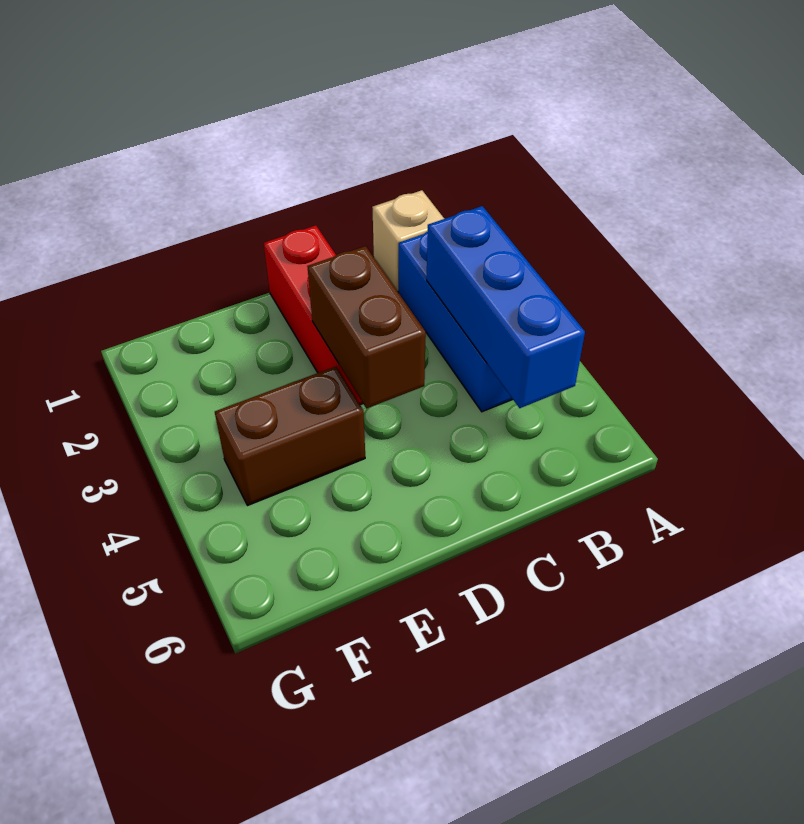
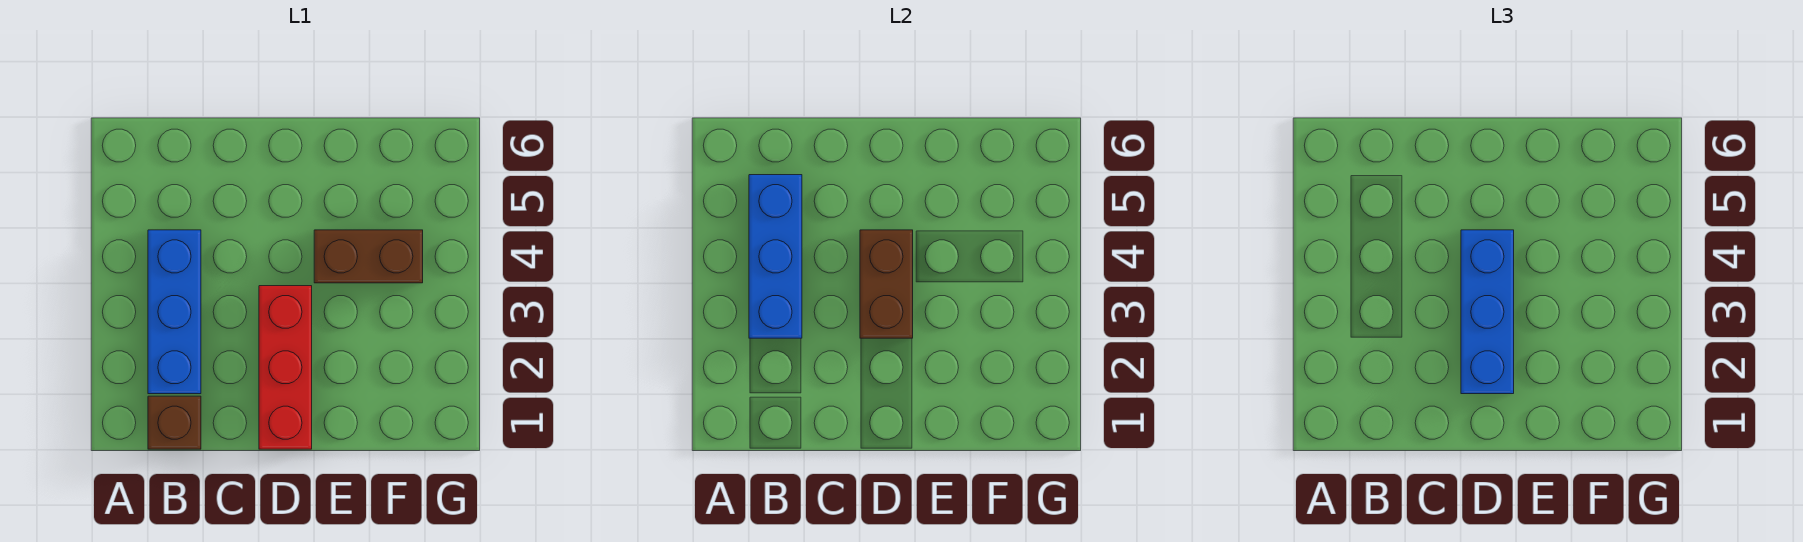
tan 1x1 brick [372,190,444,291] -> brown 1x1 brick [148,396,201,449]
none -> blue 1x3 brick [1461,230,1514,394]

